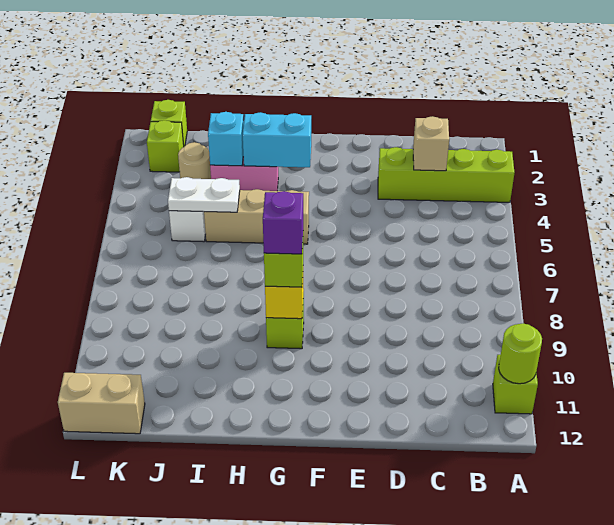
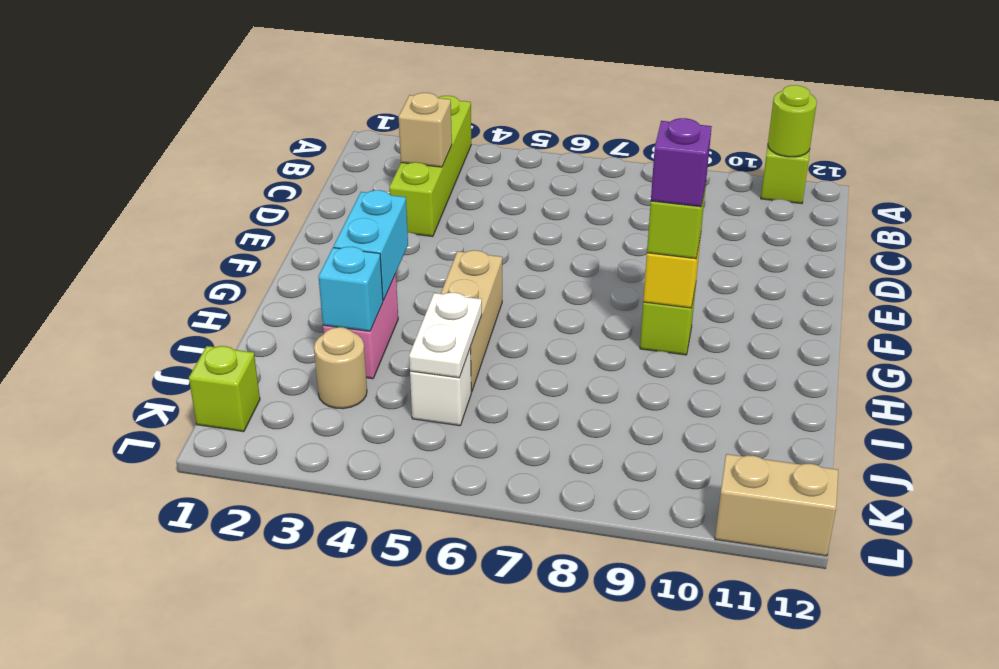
lime 1x1 brick [147,120,184,172] -> none
tan 1x2 brick [58,373,145,434] -> tan 1x2 brick turned to [715,454,838,556]

